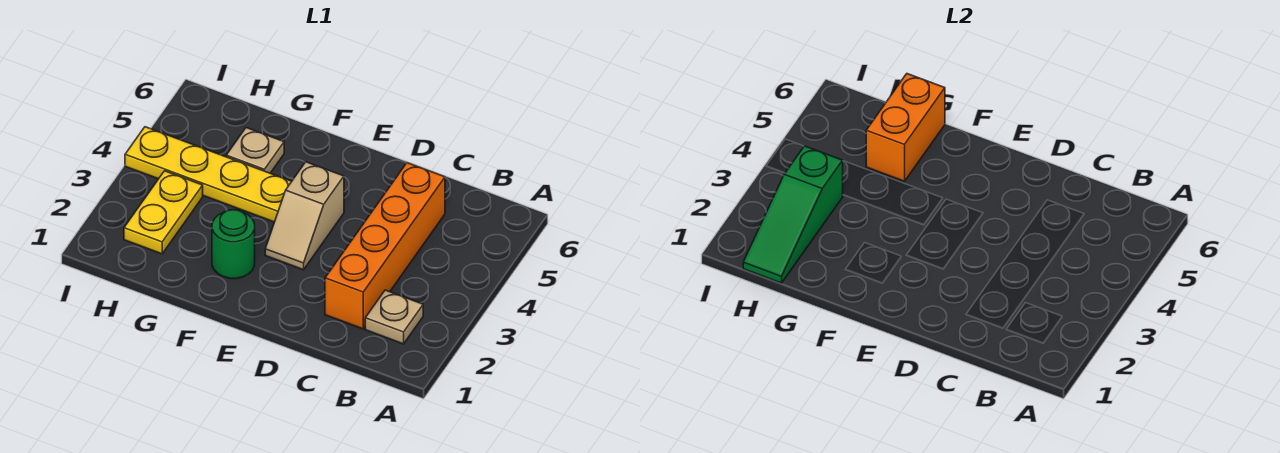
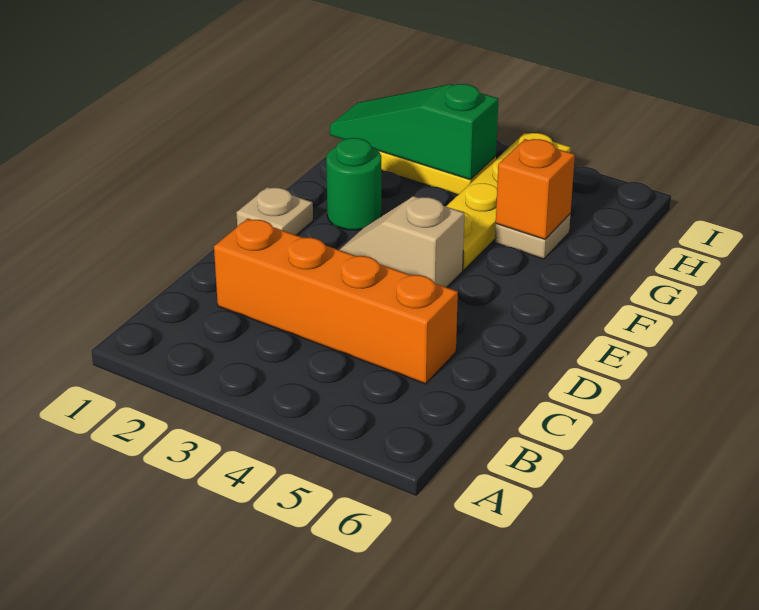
tan 1x1 plate [365,290,423,344] -> tan 1x1 plate moved to [236,187,313,235]
orange 1x2 brick [866,74,945,181] -> orange 1x1 brick [496,139,575,239]

